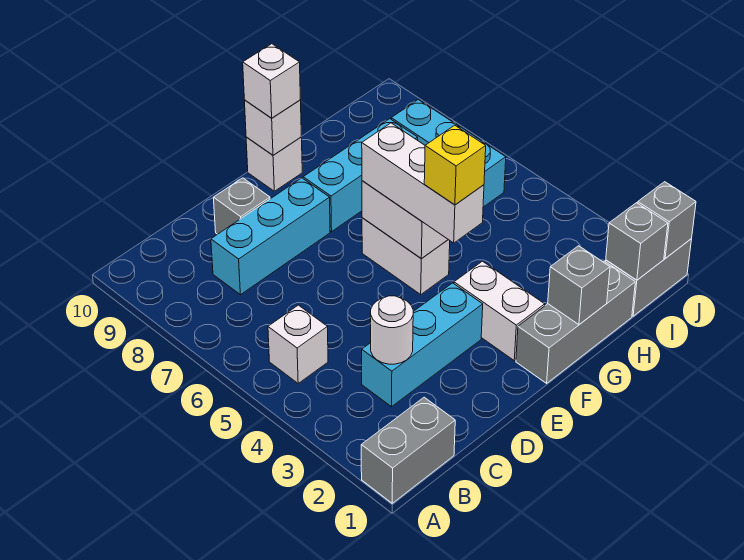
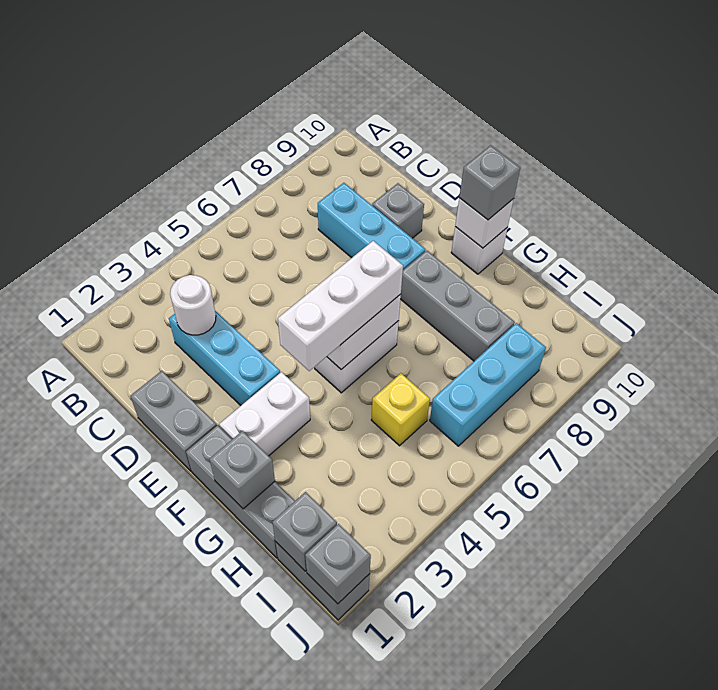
grey 1x2 brick [361,397,455,503] -> grey 1x2 brick moved to [130,371,217,471]
white 1x1 brick [268,305,328,383] -> none
yellow 1x1 brick [424,125,486,205] -> yellow 1x1 brick moved to [371,373,430,446]
cyan 1x3 brick [303,119,418,232] -> grey 1x3 brick [400,251,515,361]
white 1x1 brick [243,44,300,118] -> grey 1x1 brick [459,145,520,220]

